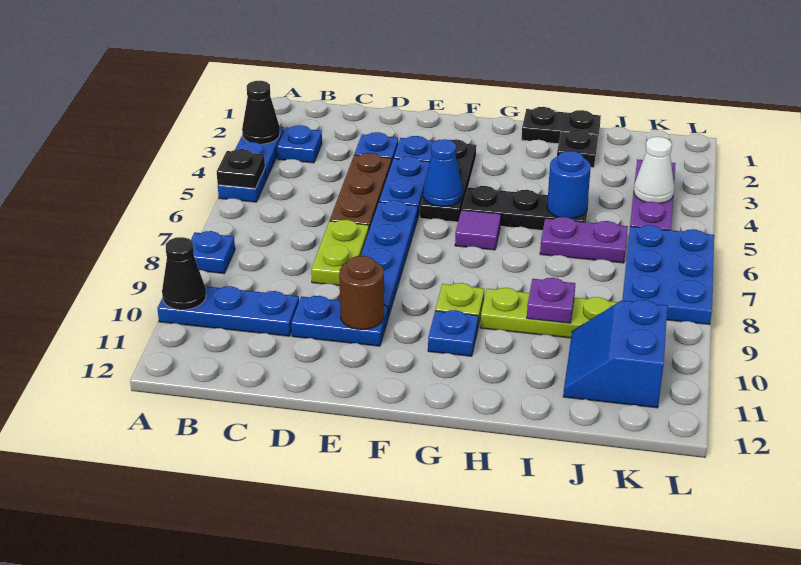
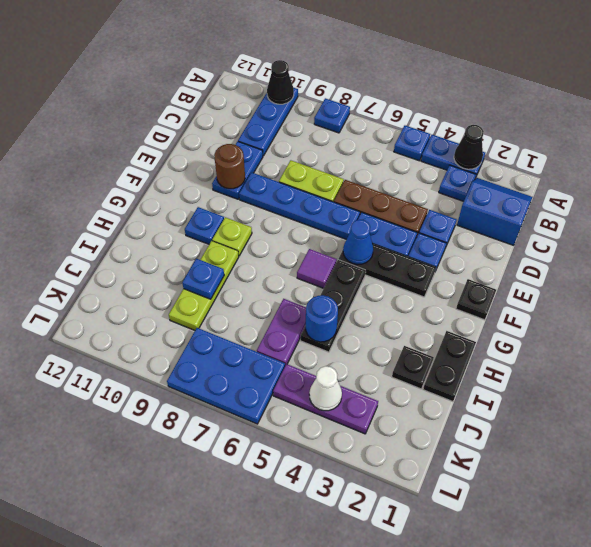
black 1x1 plate [217,149,265,188] -> black 1x1 plate moved to [456,279,496,320]
purple 1x1 plate [527,278,575,323] -> blue 1x1 plate [182,259,224,299]
blue 2x2 slope [563,300,667,408] -> blue 2x2 slope moved to [457,178,532,245]

